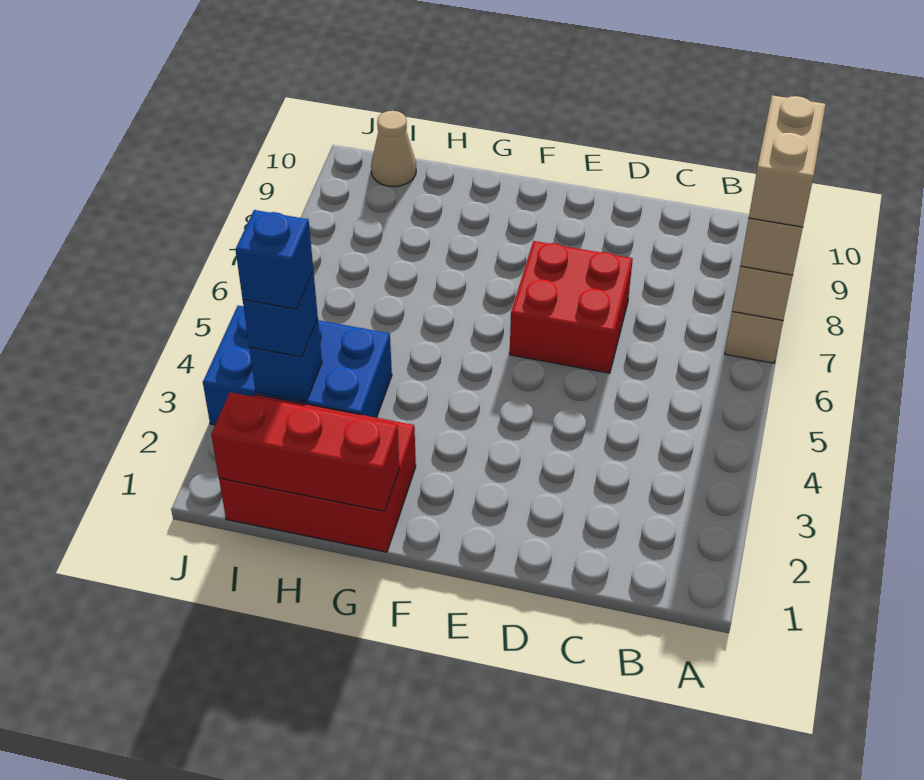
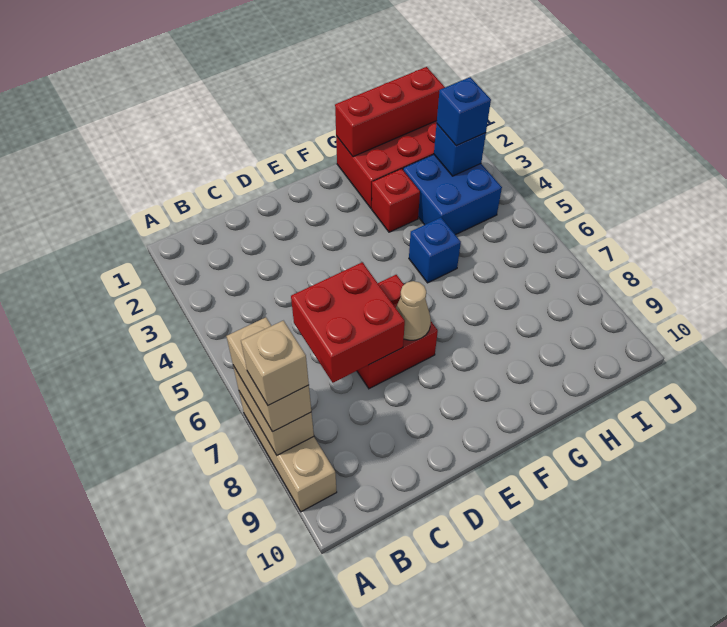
tan 1x2 brick [749,95,826,227] -> tan 1x1 brick [241,321,309,405]
none -> red 2x2 brick [291,262,405,383]
none -> red 1x1 brick [372,169,420,232]
blue 2x3 brick [203,306,392,425] -> blue 2x2 brick [403,155,502,235]
blue 1x1 brick [235,210,313,309] -> blue 1x1 brick moved to [409,218,461,283]
tan 1x1 cone [371,111,416,187] -> tan 1x1 cone moved to [396,281,431,340]

